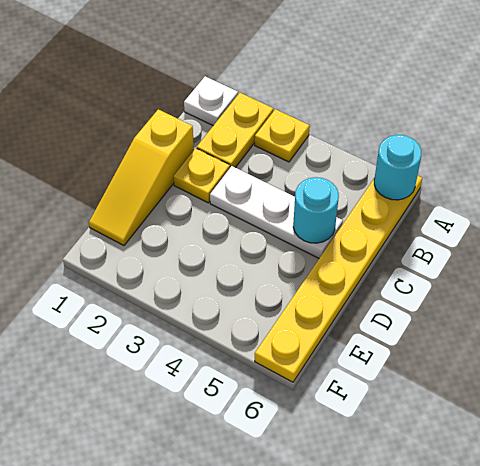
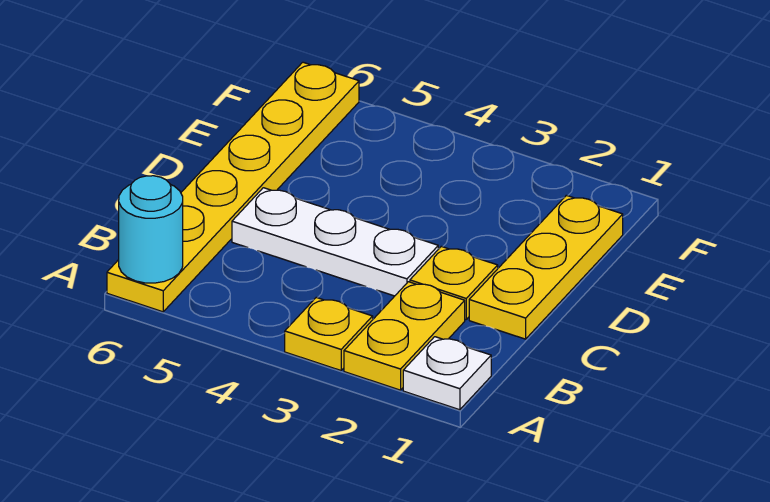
yellow 1x3 slope [89,109,194,245] -> yellow 1x3 plate [469,195,623,339]
cyan 1x1 round brick [293,177,339,243] -> none

